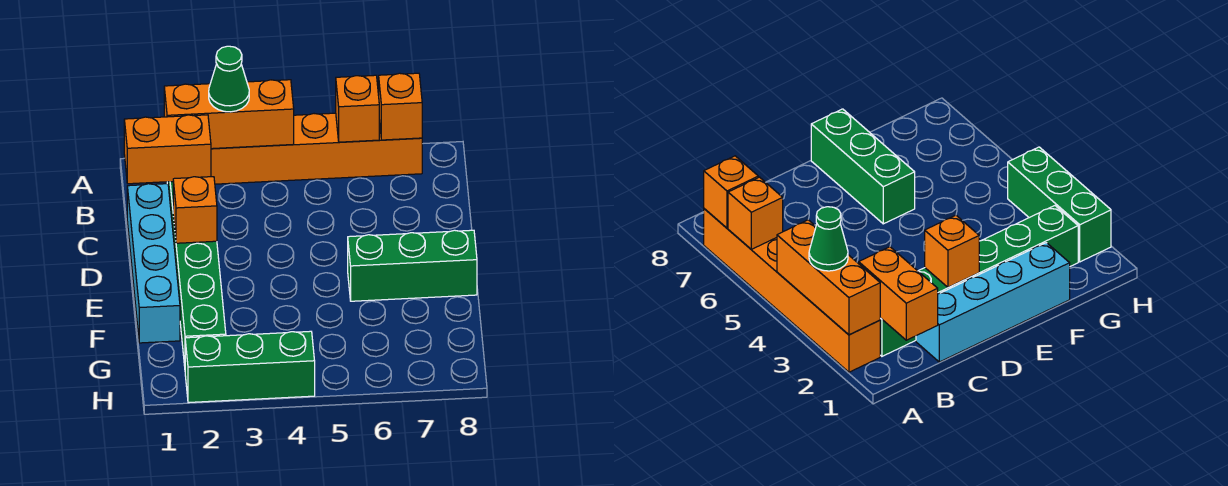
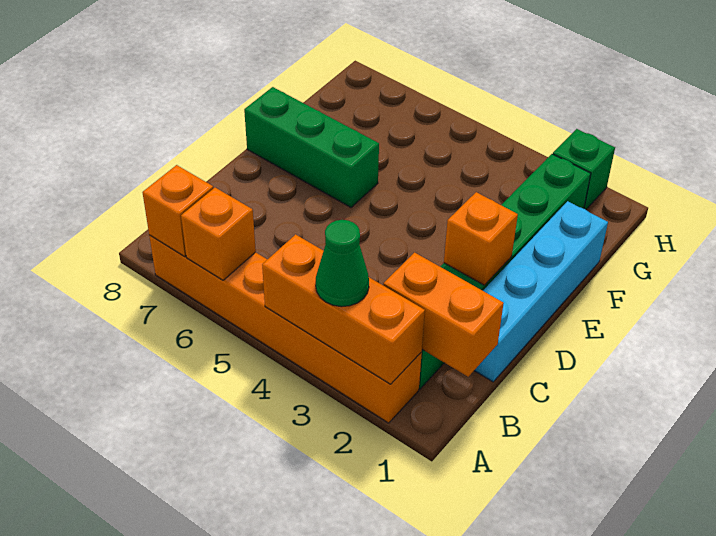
green 1x3 brick [185,331,315,403] -> green 1x1 brick [553,129,615,210]

